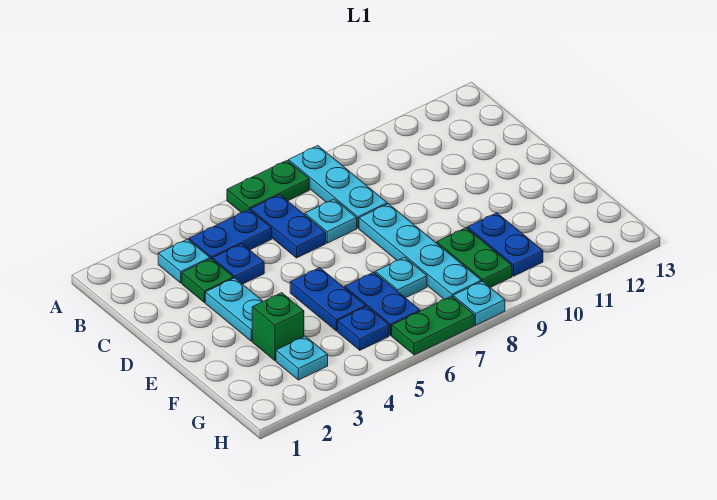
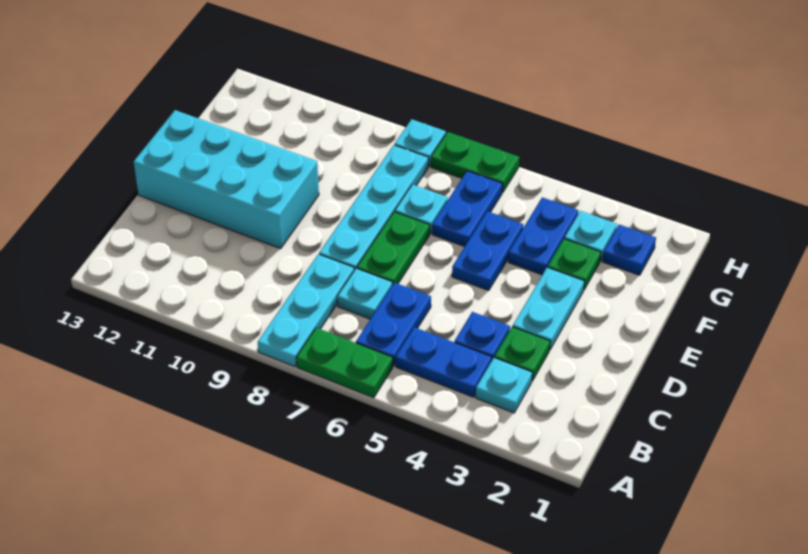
none -> cyan 2x4 brick [134,110,319,249]
green 1x1 brick [252,293,304,361] -> green 1x1 plate [548,239,601,289]
green 1x2 plate [437,228,512,288] -> green 1x2 plate moved to [357,212,430,285]
blue 1x2 plate [467,213,543,276] -> blue 1x2 plate moved to [508,197,578,275]
blue 1x1 plate [337,306,389,350] -> blue 1x1 plate moved to [602,225,656,275]

